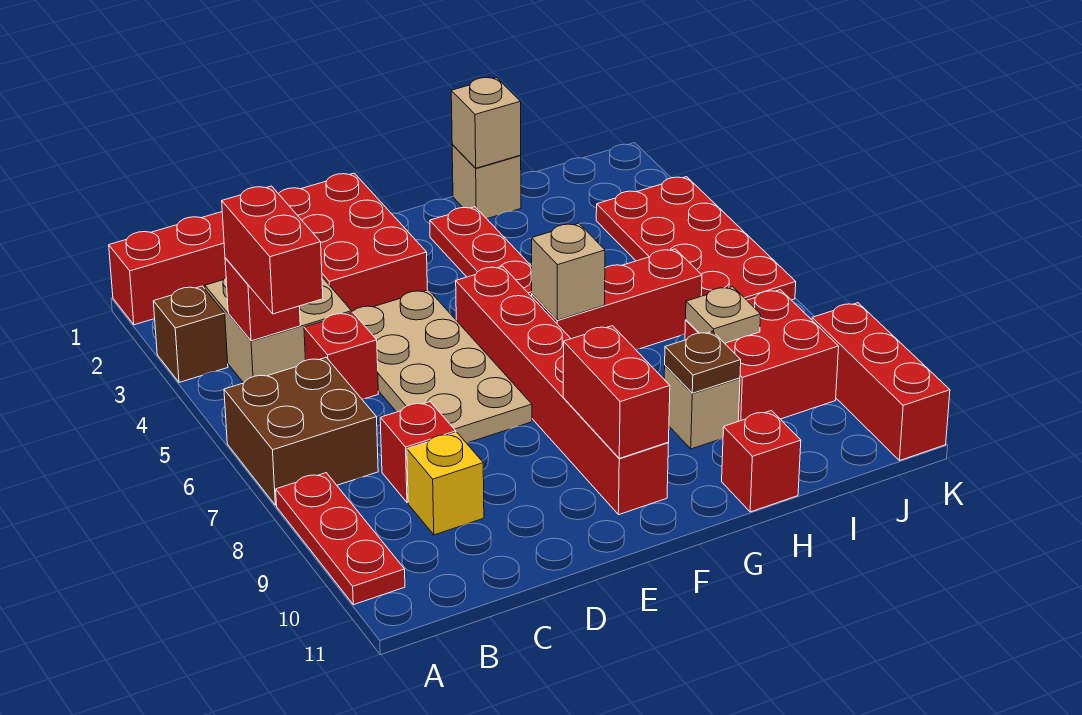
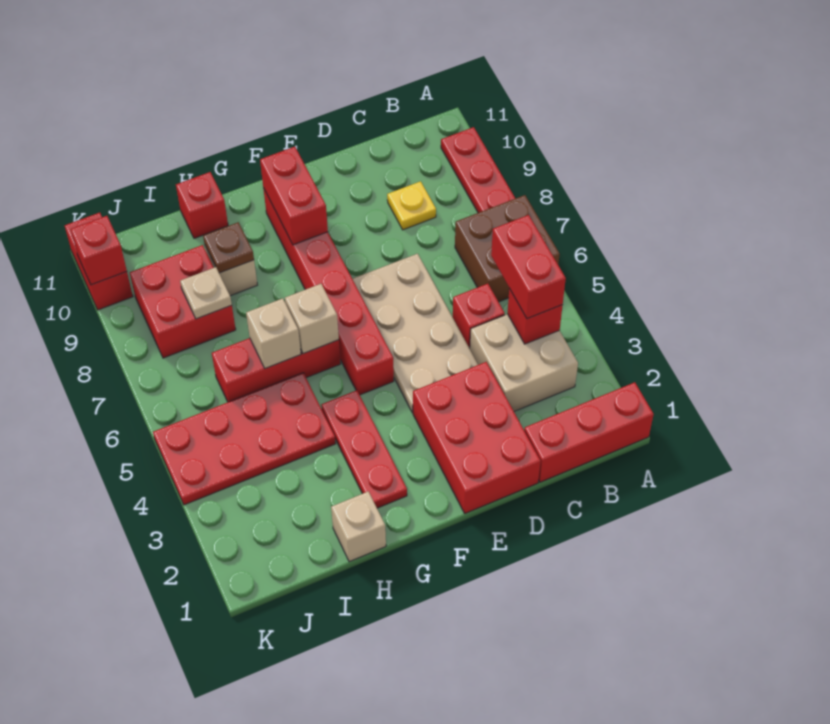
brown 1x1 brick [153,286,228,382] -> none
red 1x1 brick [380,402,456,503] -> red 1x1 brick moved to [71,216,127,285]
yellow 1x1 brick [407,433,484,535] -> yellow 1x1 plate [387,181,436,230]
tan 1x1 brick [451,78,521,168] -> tan 1x1 brick moved to [246,298,301,368]
red 2x4 plate [596,177,796,300] -> red 2x4 plate turned to [153,373,336,505]
red 1x3 brick [812,303,950,461] -> red 1x2 brick [65,213,133,310]

